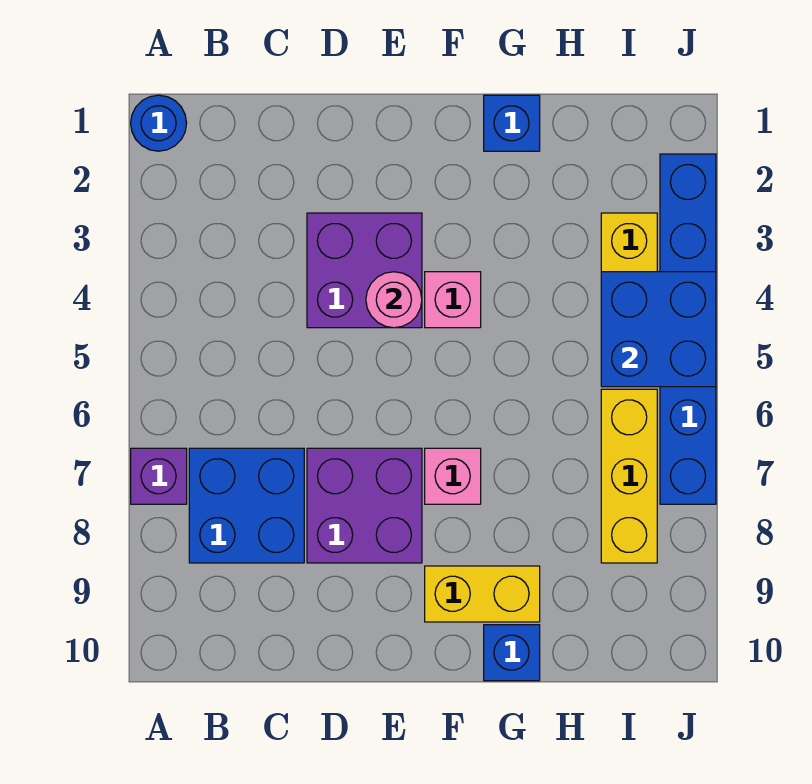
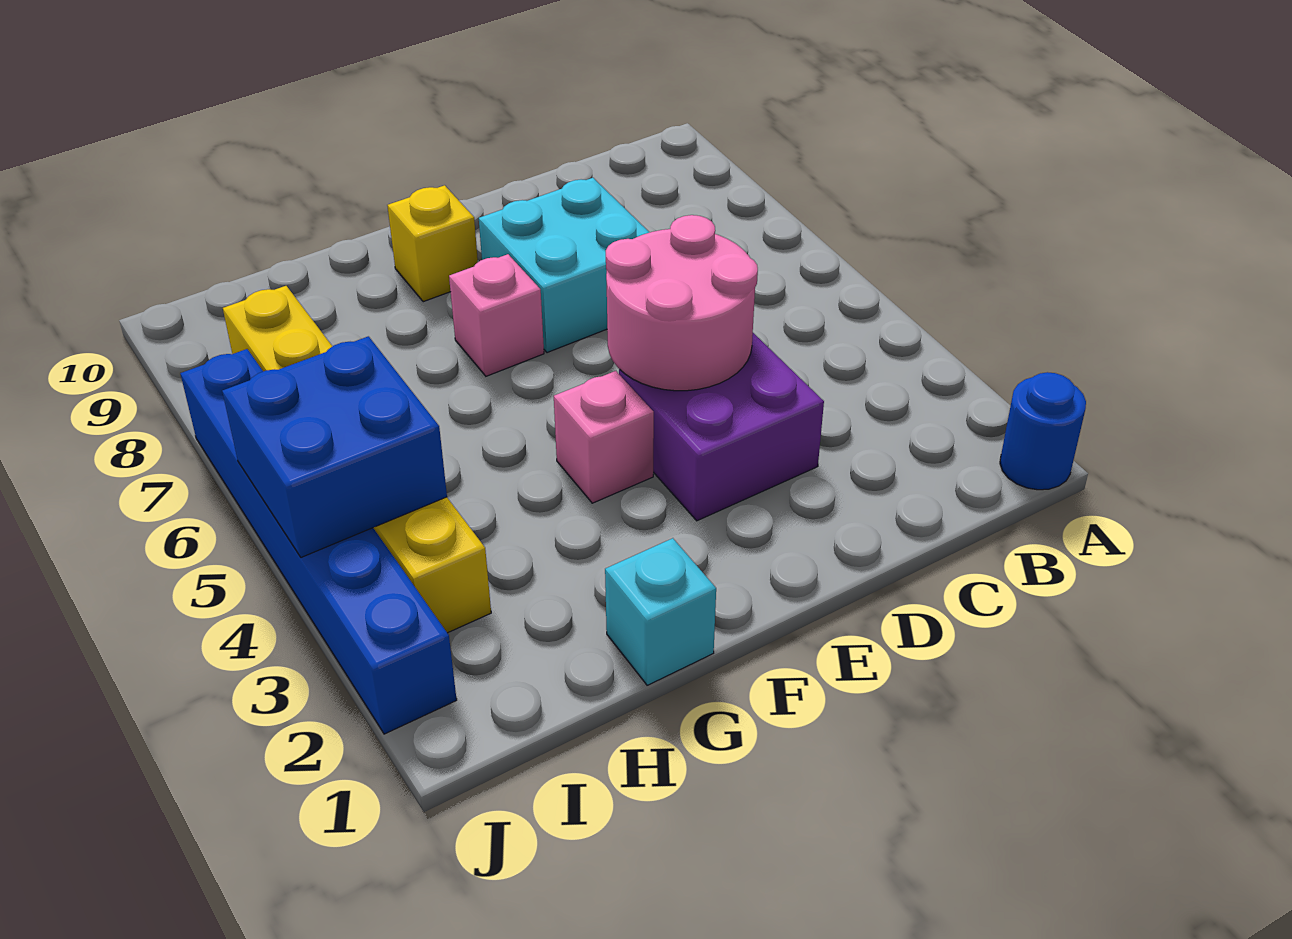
purple 1x1 brick [131,448,187,504] -> none
blue 2x2 brick [189,448,304,563] -> none
purple 2x2 brick [307,448,422,563] -> cyan 2x2 brick [479,178,649,353]
pink 1x1 round brick [366,272,422,328] -> pink 2x2 round brick [606,215,758,391]
yellow 1x2 brick [425,566,540,622] -> yellow 1x1 brick [387,185,478,302]
blue 1x1 brick [484,95,540,151] -> cyan 1x1 brick [605,538,716,685]
blue 1x1 brick [484,625,540,681] -> none

